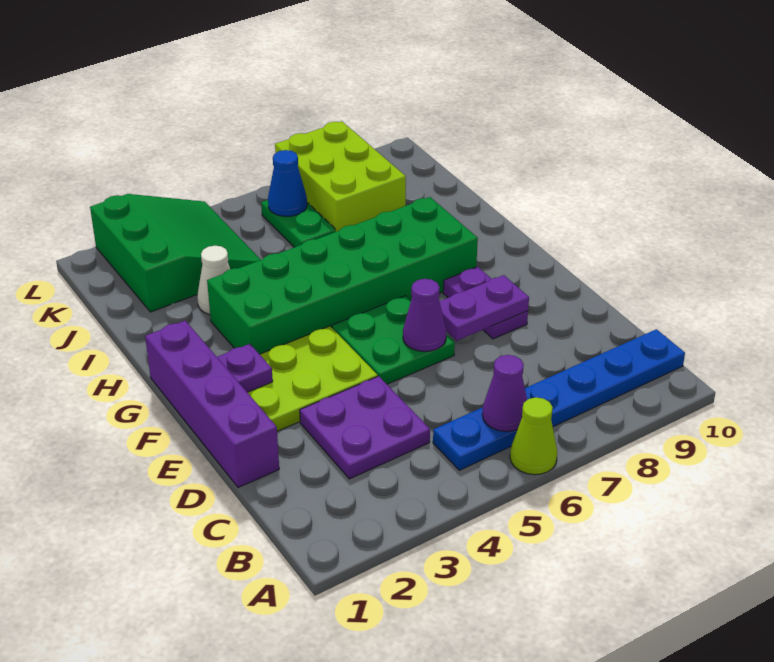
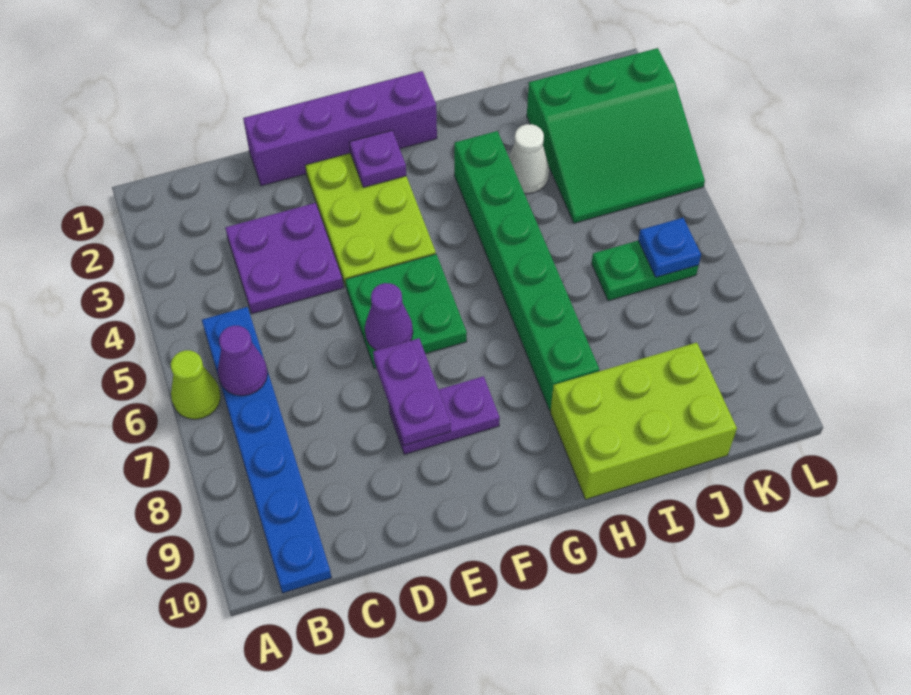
green 2x6 brick [207,197,478,354] -> green 1x6 brick [454,131,599,411]
lime 2x3 brick [275,121,406,232] -> lime 2x3 brick moved to [550,343,737,499]
blue 1x1 cone [268,150,307,216] -> blue 1x1 plate [638,218,701,277]

